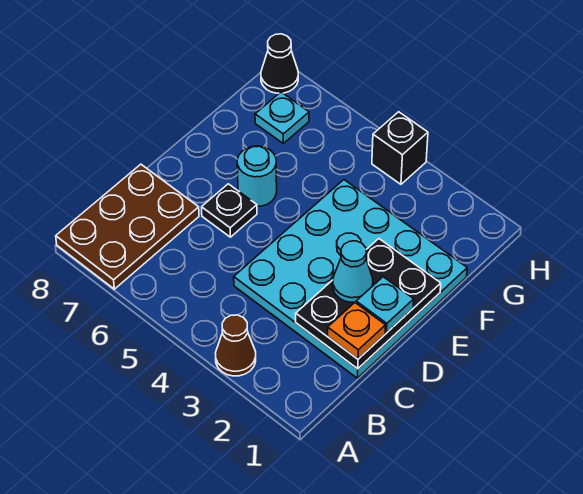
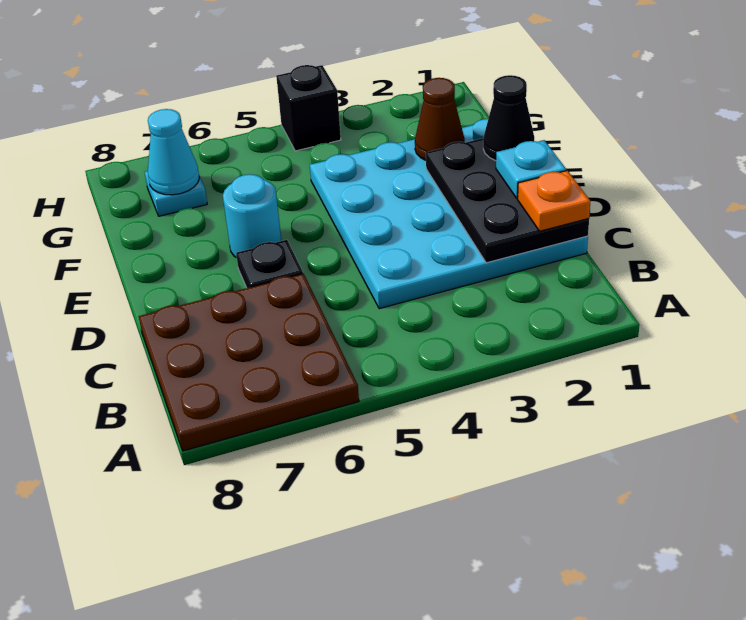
brown 1x1 cone [216,315,256,376] -> brown 1x1 cone moved to [415,78,465,160]
brown 2x3 plate [56,164,199,289] -> brown 3x3 plate [139,274,359,451]
cyan 1x1 cone [333,241,373,302] -> cyan 1x1 cone moved to [148,109,199,195]
black 1x1 cone [261,34,298,93] -> black 1x1 cone moved to [483,75,534,161]

